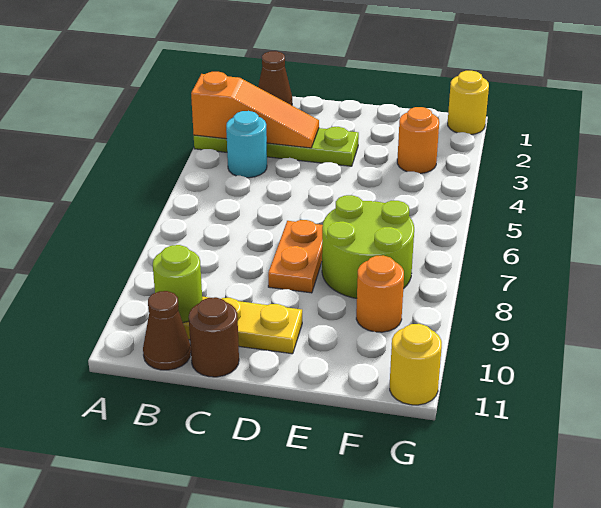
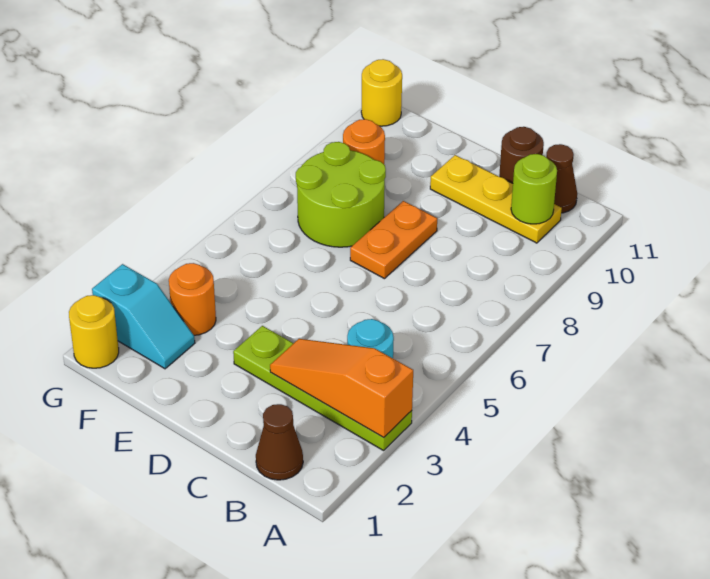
none -> cyan 1x2 slope [92,264,195,369]

